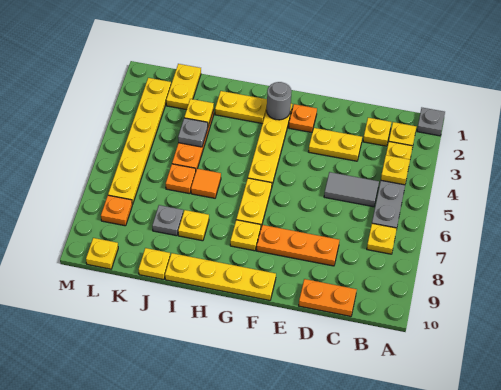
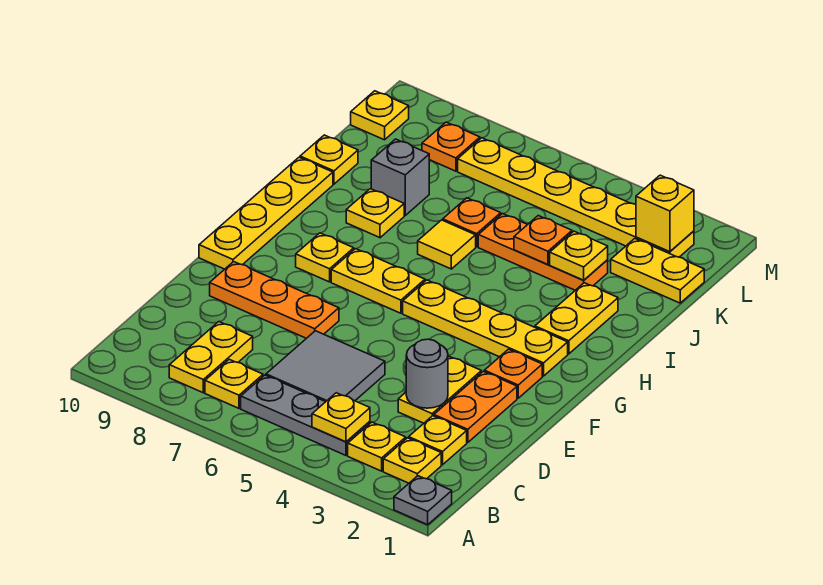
none -> yellow 1x2 plate [169,322,253,393]
grey 1x2 tile [324,172,379,207] -> grey 2x2 tile [266,331,385,402]
orange 1x2 plate [299,279,357,316] -> orange 1x2 plate moved to [434,371,517,443]
orange 1x3 plate [257,225,339,266] -> orange 1x3 plate turned to [210,262,339,338]
grey 1x1 round brick [267,82,292,120] -> grey 1x1 round brick moved to [406,339,448,408]
orange 1x1 tile [191,169,221,198] -> yellow 1x1 tile [418,220,476,269]
grey 1x1 plate [178,118,208,147] -> orange 1x1 plate [514,216,572,265]
grey 1x1 plate [152,205,183,236] -> grey 1x1 brick [371,139,429,215]
none -> yellow 1x1 brick [636,175,694,252]

